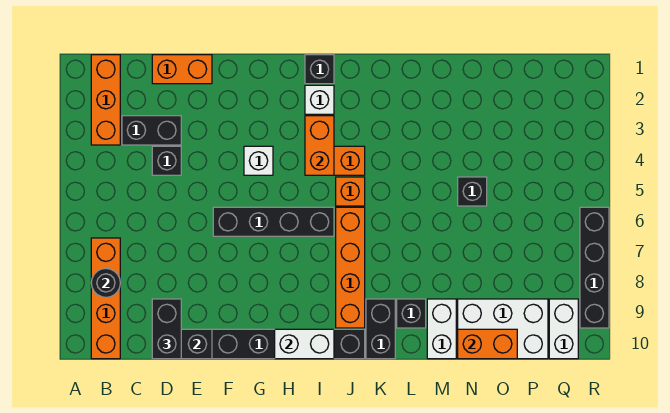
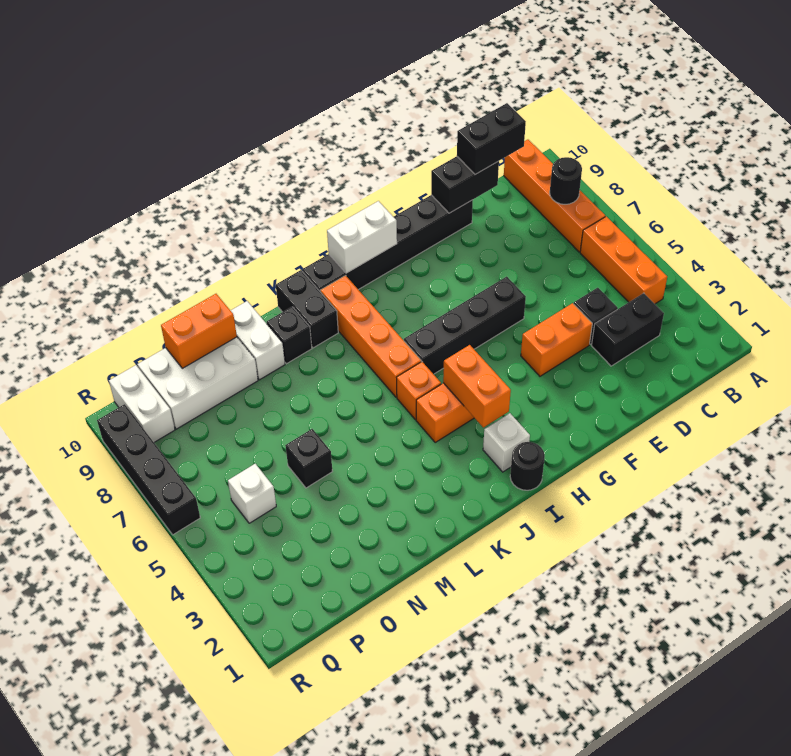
orange 1x3 brick [91,55,120,145] -> orange 1x3 brick moved to [580,216,667,304]
orange 1x2 brick [152,55,212,84] -> orange 1x2 brick moved to [521,303,592,376]
black 1x2 brick [152,299,181,359] -> black 1x2 brick turned to [457,103,526,174]
white 1x1 brick [244,146,273,175] -> white 1x1 brick moved to [228,464,276,523]
black 1x1 brick [305,55,334,84] -> black 1x1 round brick [510,442,545,490]

